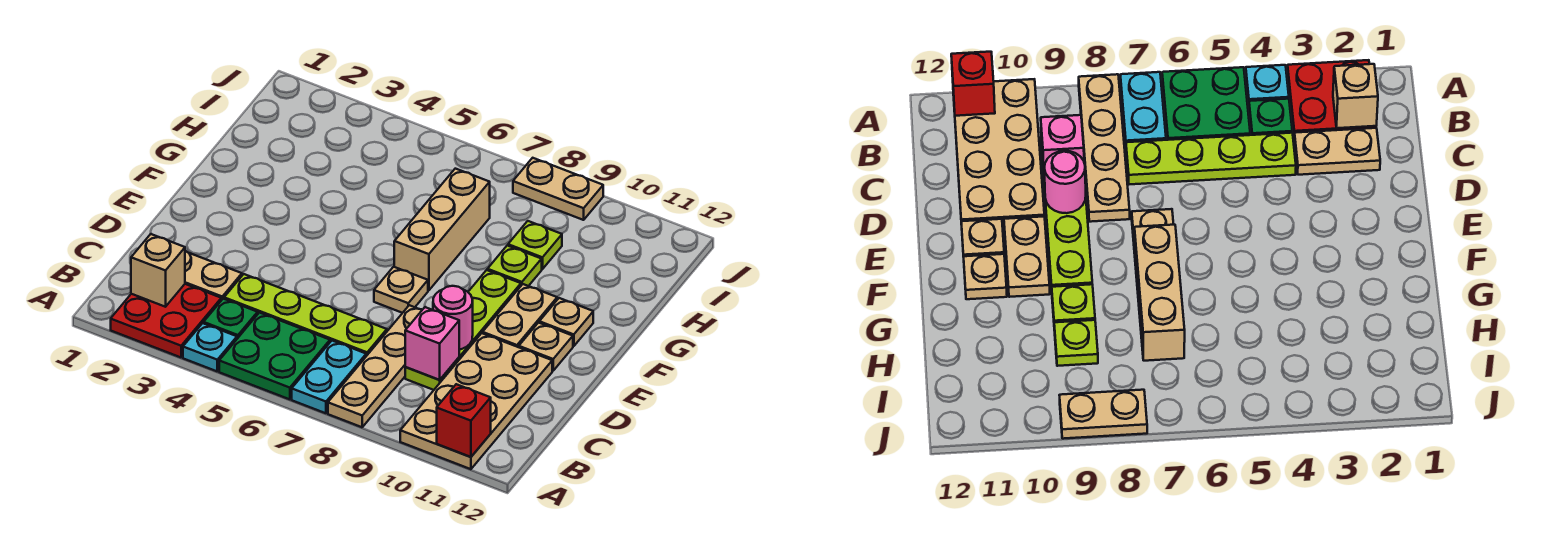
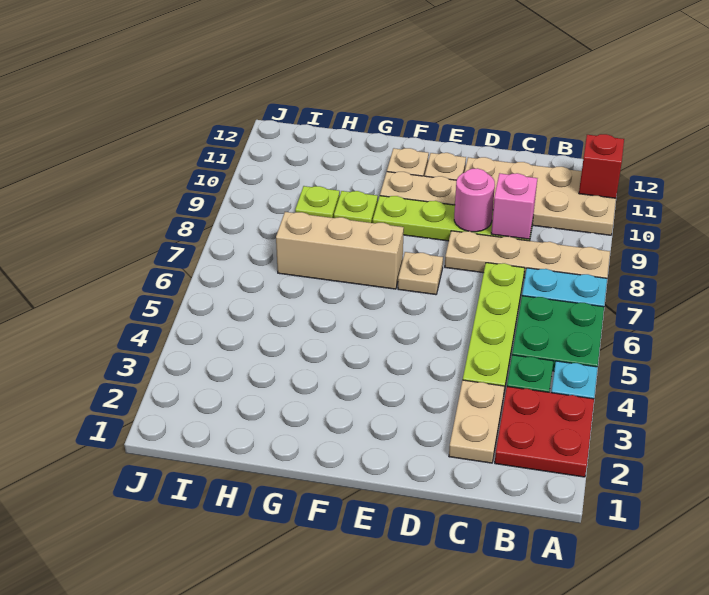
tan 1x1 brick [131,234,185,307] -> none
tan 1x2 plate [513,158,603,220] -> none

